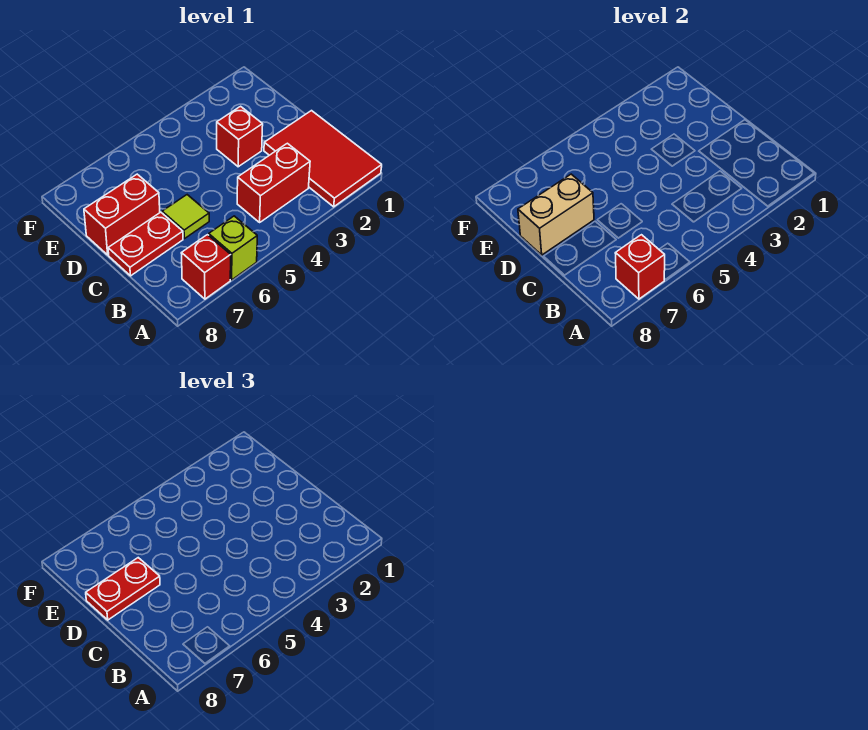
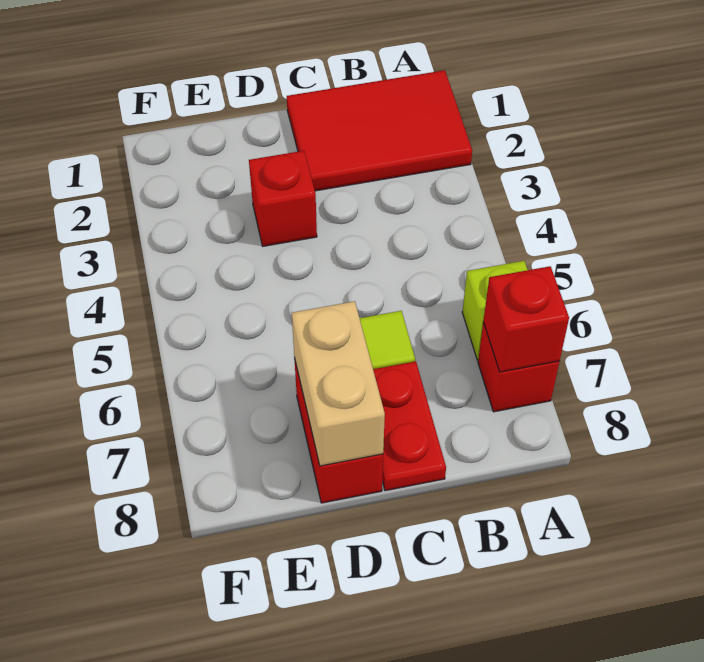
red 1x2 brick [237,143,310,222] -> none
red 1x2 plate [86,558,160,620] -> none

